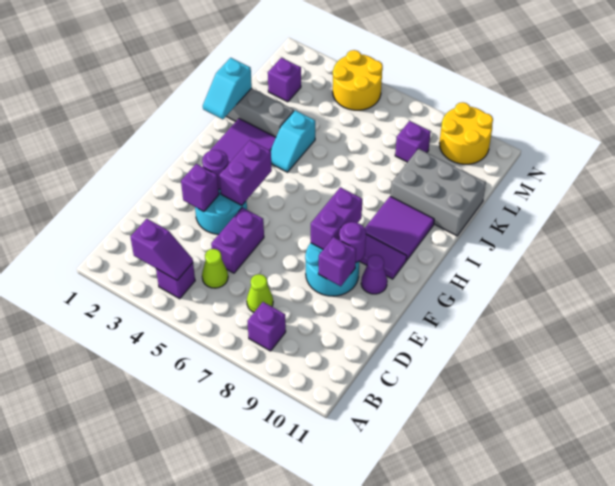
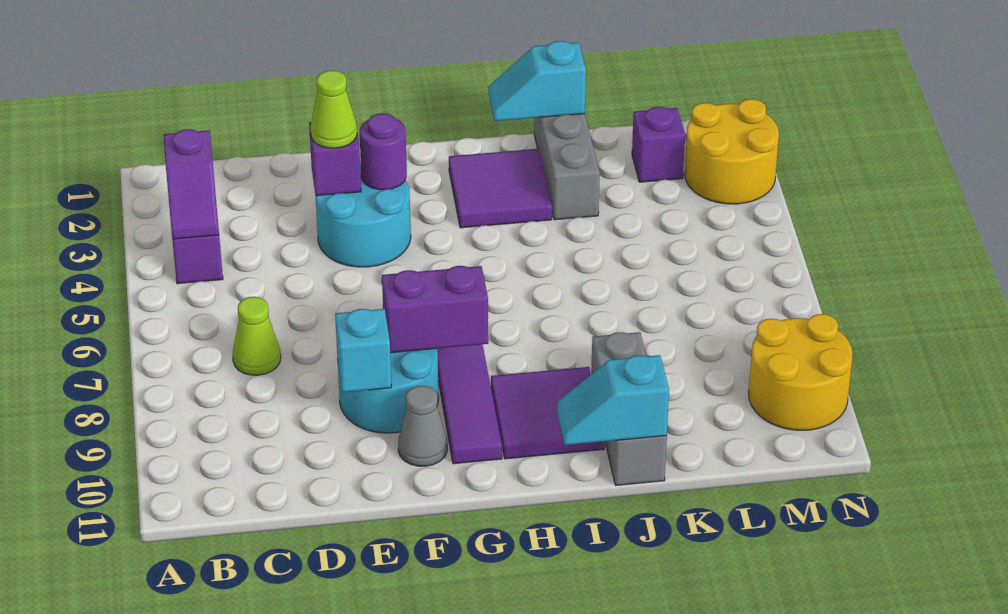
purple 1x1 brick [247,302,286,351] -> none
lime 1x1 cone [202,249,228,288] -> lime 1x1 cone moved to [311,70,357,148]
purple 1x2 brick [211,207,264,273] -> none
purple 1x1 brick [318,237,356,286] -> cyan 1x1 brick [335,309,391,392]
purple 1x2 brick [219,140,272,205] -> none
purple 1x1 round brick [339,222,366,262] -> none
purple 1x1 cone [361,255,387,294] -> grey 1x1 cone [398,386,447,466]
cyan 1x2 slope [270,110,315,172] -> cyan 1x2 slope moved to [557,355,669,445]
grey 2x3 brick [391,149,486,236] -> grey 1x3 brick [591,332,667,485]
purple 1x1 brick [395,121,431,162] -> none
yellow 2x2 round brick [333,50,383,110] -> yellow 2x2 round brick moved to [685,99,779,204]

